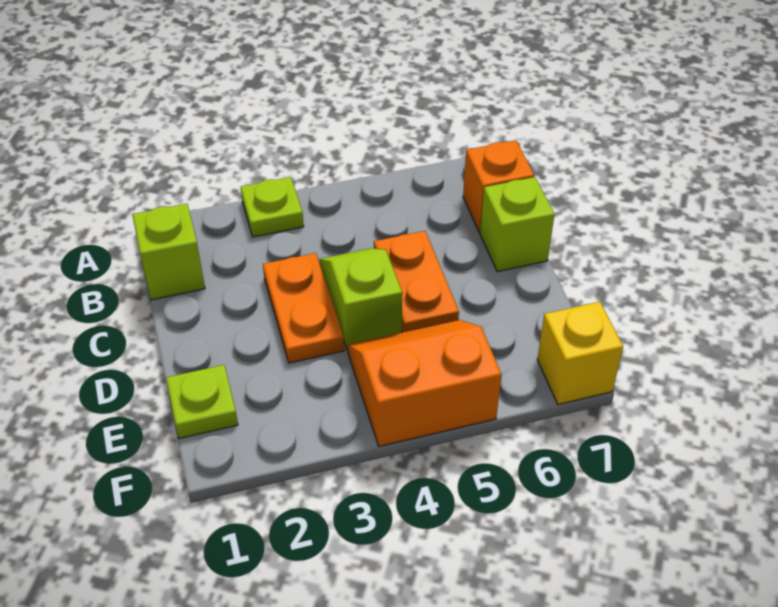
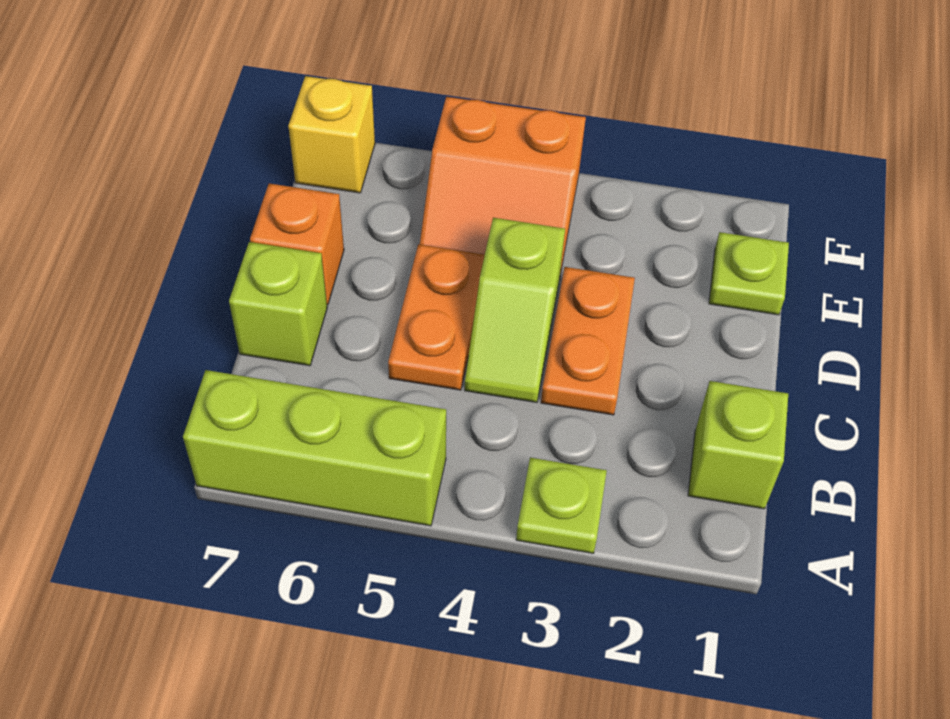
none -> lime 1x3 brick [183,370,446,526]
orange 1x1 brick [463,140,534,232] -> orange 1x1 brick moved to [250,183,344,305]

